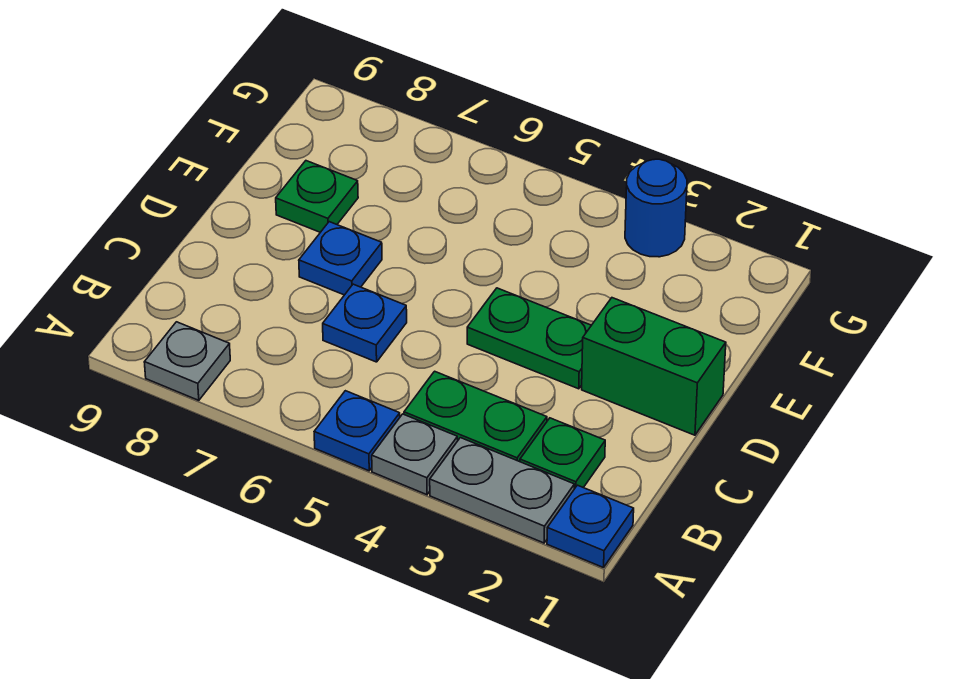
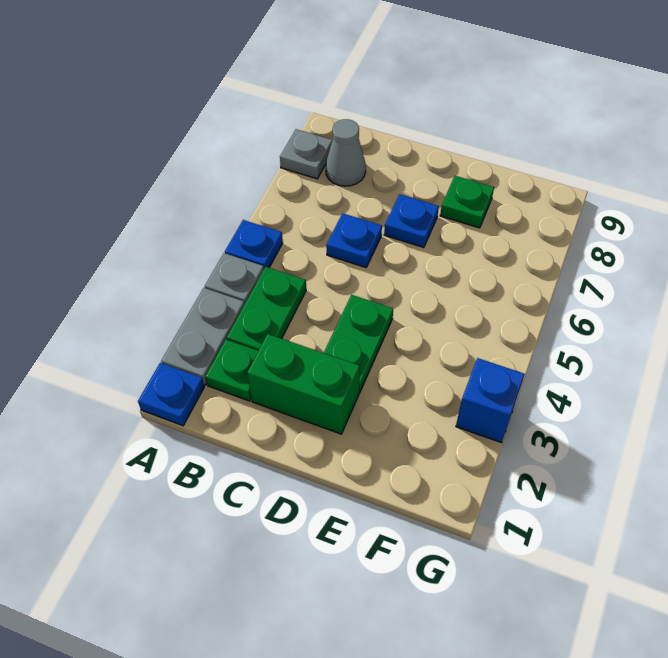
none -> grey 1x1 cone [326,119,366,186]
green 1x2 brick [582,298,726,435] -> green 1x2 brick turned to [247,334,360,434]
blue 1x1 round brick [625,159,687,257] -> blue 1x1 brick [456,358,525,443]

